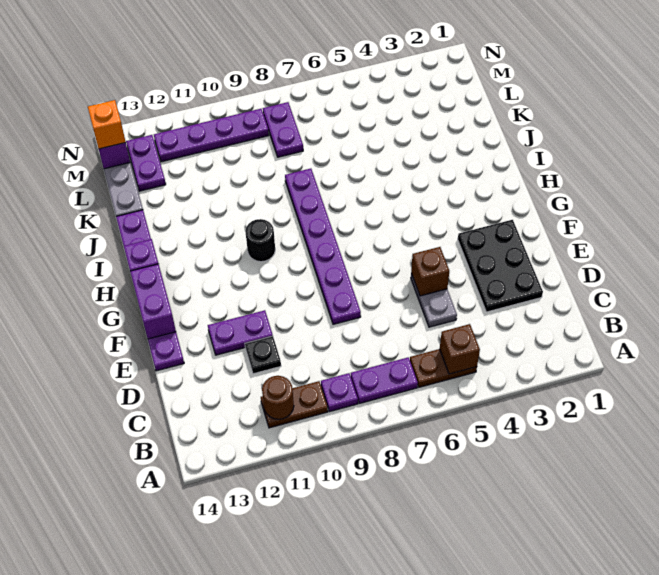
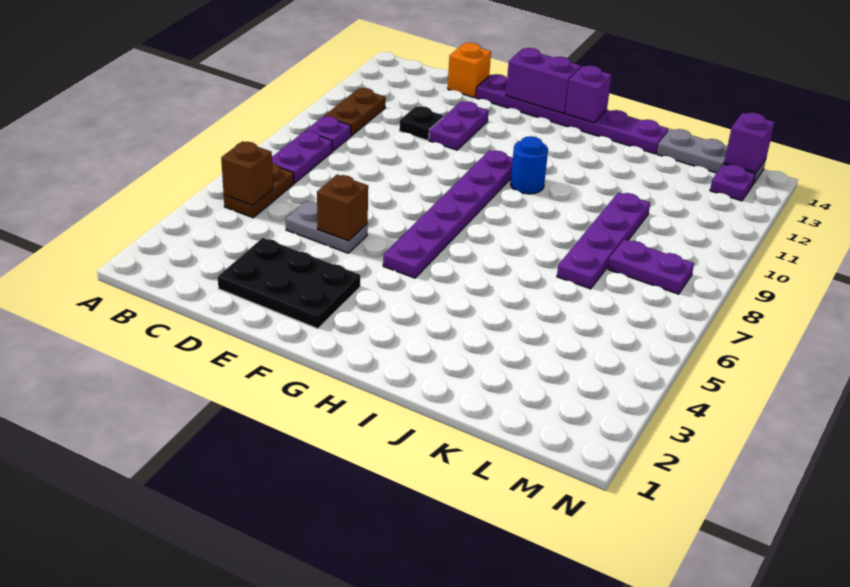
brown 1x1 round brick [262,376,294,419] -> none
purple 1x6 plate [285,169,361,324] -> purple 1x6 plate turned to [383,150,513,278]
black 1x1 round brick [245,219,275,262] -> blue 1x1 round brick [511,136,548,194]
purple 1x2 plate [126,135,166,191] -> purple 1x1 plate [710,164,755,201]
purple 1x4 plate [154,109,269,162] -> purple 1x4 plate moved to [557,192,650,289]
orange 1x1 brick [88,100,126,149] -> orange 1x1 brick moved to [448,43,491,98]

